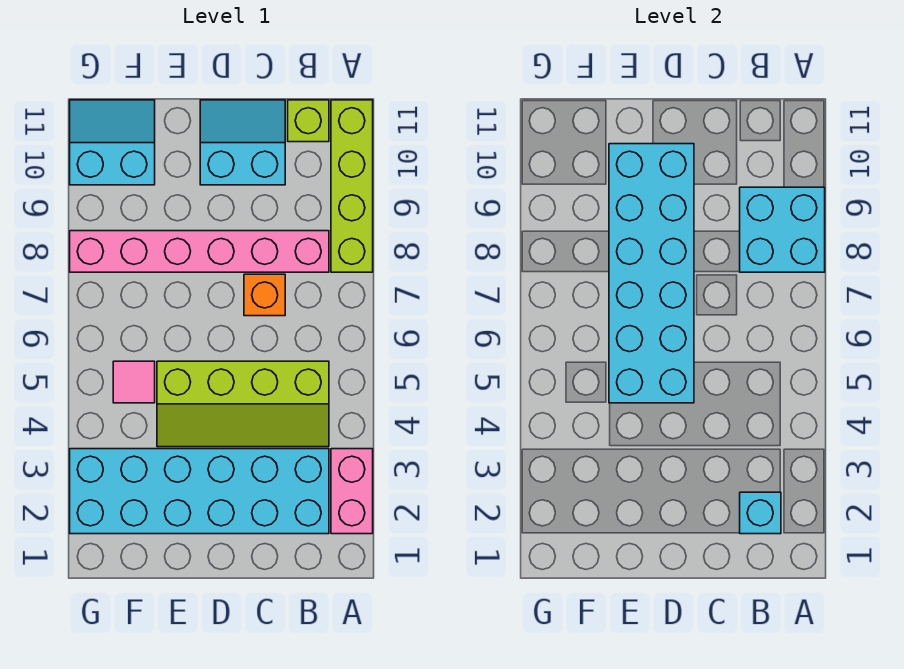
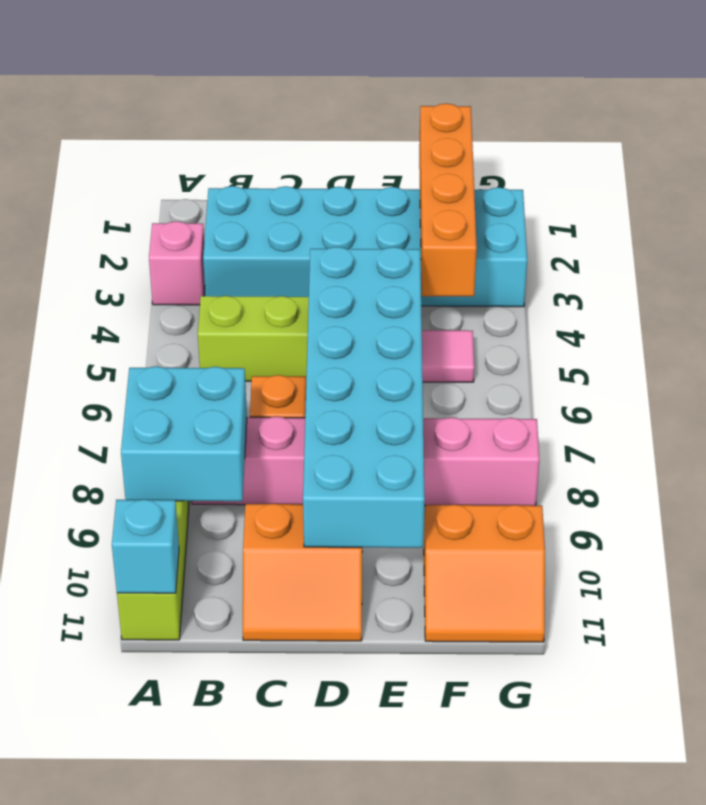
pink 1x2 brick [331,449,373,534] -> pink 1x1 brick [149,221,205,305]
cyan 1x1 brick [740,492,781,534] -> cyan 1x1 brick moved to [112,499,179,593]
lime 1x1 brick [288,100,329,142] -> none
cyan 2x2 slope [200,100,285,185] -> orange 2x2 slope [243,504,362,641]
none -> orange 1x4 brick [419,103,477,296]
cyan 2x2 slope [70,100,155,185] -> orange 2x2 slope [424,504,545,642]

